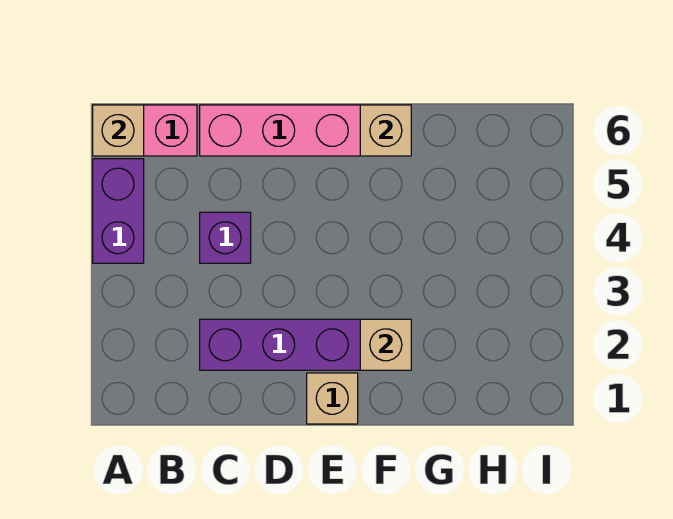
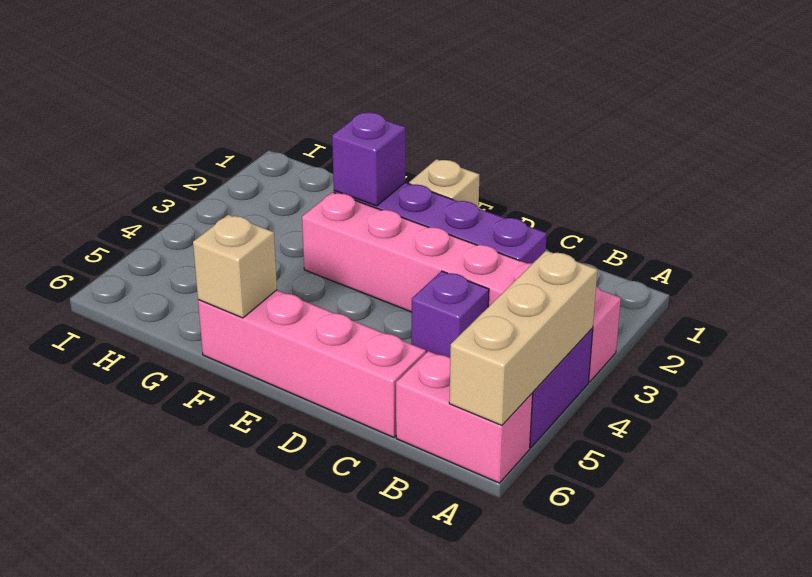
none -> pink 1x6 brick [302,192,621,382]
tan 1x1 brick [93,105,144,156] -> tan 1x3 brick [449,251,597,426]
tan 1x1 brick [360,319,411,370] -> purple 1x1 brick [332,112,405,206]

